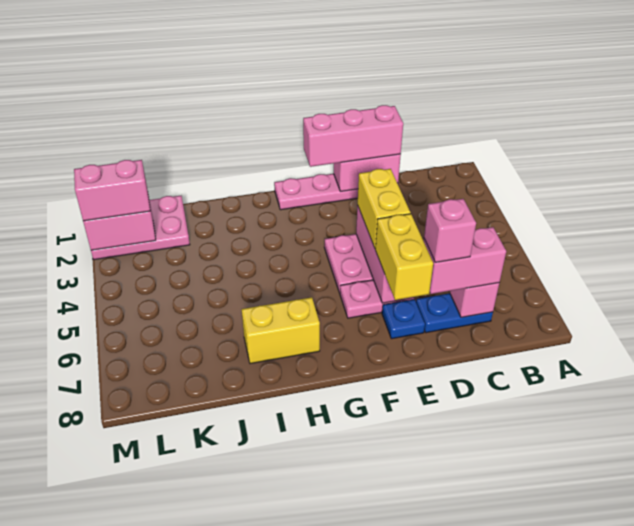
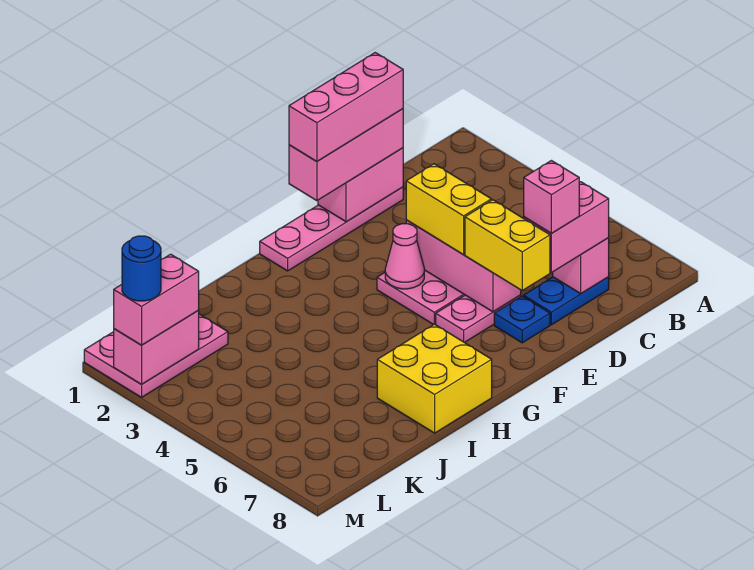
none -> pink 1x3 brick [289,53,403,162]
none -> pink 1x1 cone [385,224,424,289]
yellow 1x2 brick [241,297,320,364] -> yellow 2x2 brick [377,324,492,433]
none -> blue 1x1 round brick [122,236,161,301]

